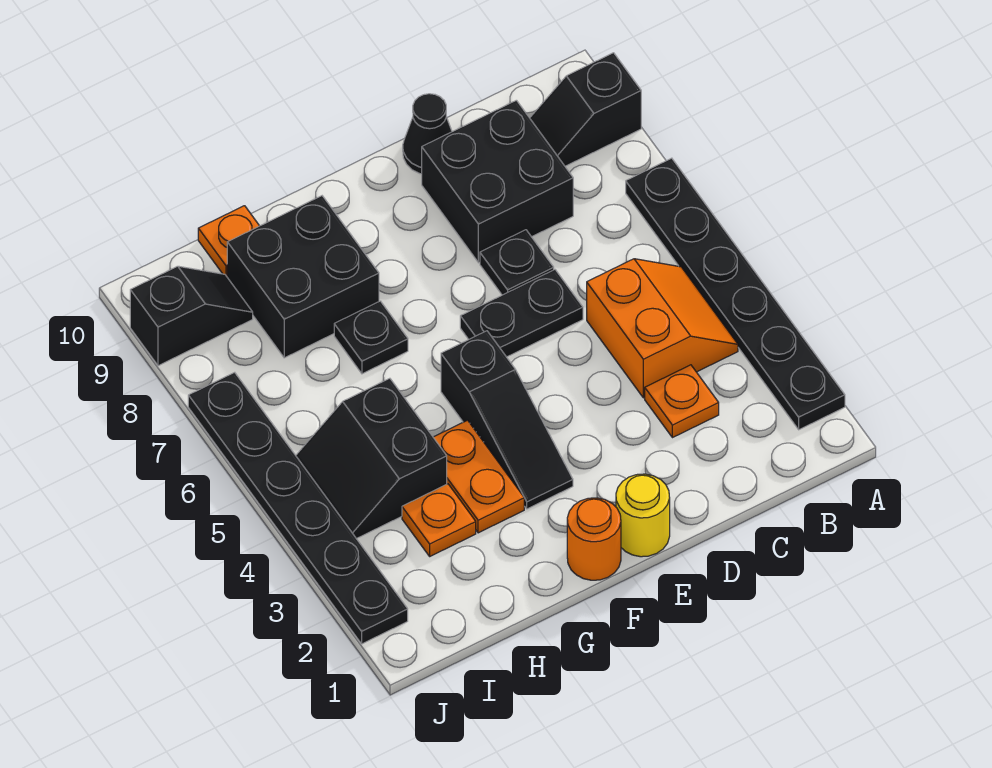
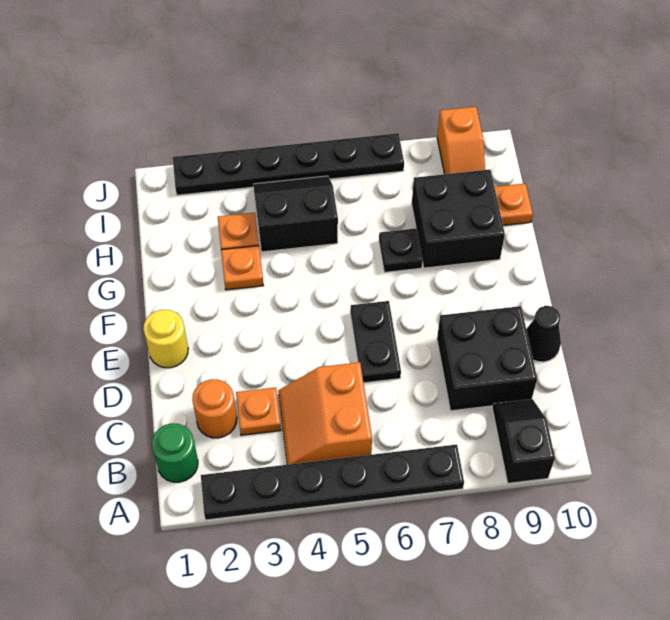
none -> green 1x1 round brick [152,423,198,482]
orange 2x2 slope [587,259,738,398] -> orange 2x2 slope turned to [278,362,372,465]
black 1x1 plate [480,230,554,295] -> none
orange 1x1 round brick [567,498,621,580] -> orange 1x1 round brick moved to [192,379,237,438]
black 1x3 slope [441,331,573,509] -> none
orange 1x2 plate [433,420,524,533] -> orange 1x1 plate [221,246,264,290]
black 1x2 slope [130,266,253,366] -> orange 1x2 slope [437,107,485,174]

